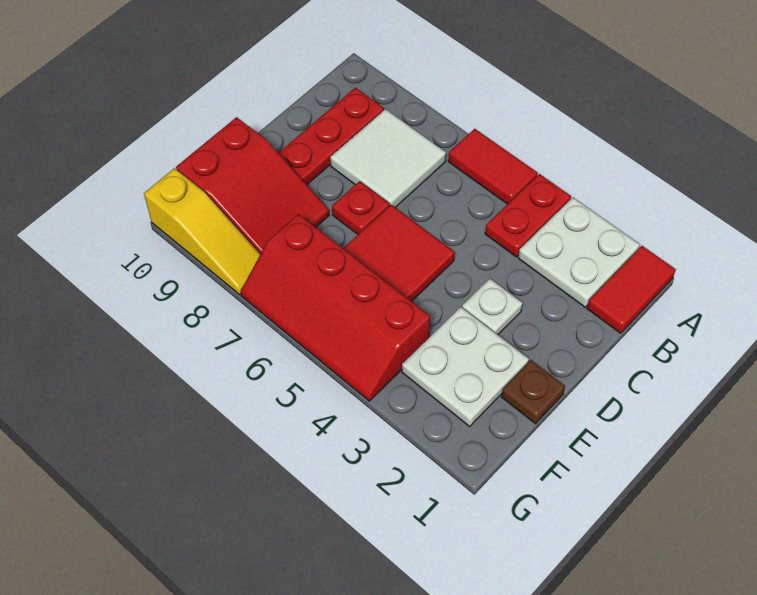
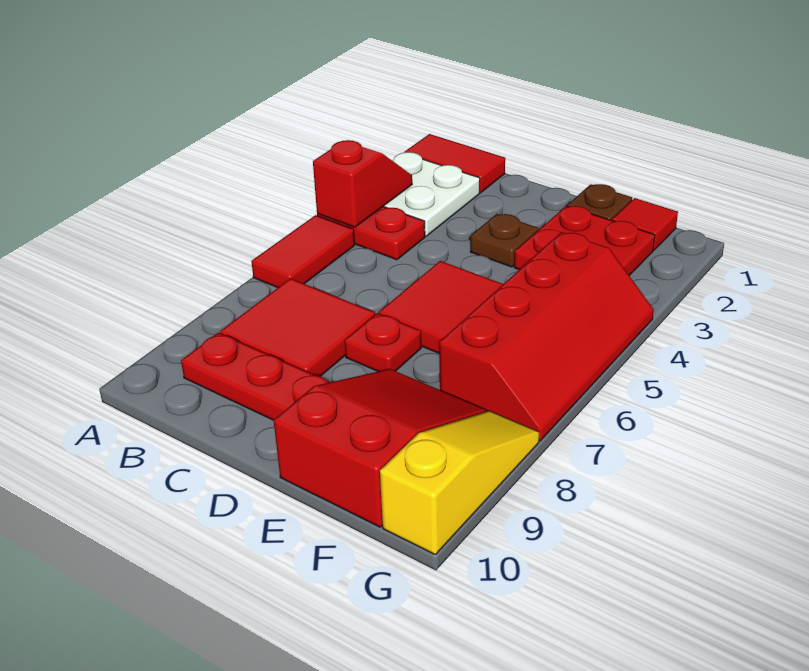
none -> red 1x2 slope [313,140,412,227]
white 2x2 tile [330,109,446,207] -> red 2x2 tile [220,278,375,376]
white 1x1 plate [462,279,523,335] -> brown 1x1 plate [470,214,538,267]
white 2x2 plate [402,307,529,426] -> red 2x2 plate [514,206,655,275]
none -> red 1x1 tile [612,198,678,250]

